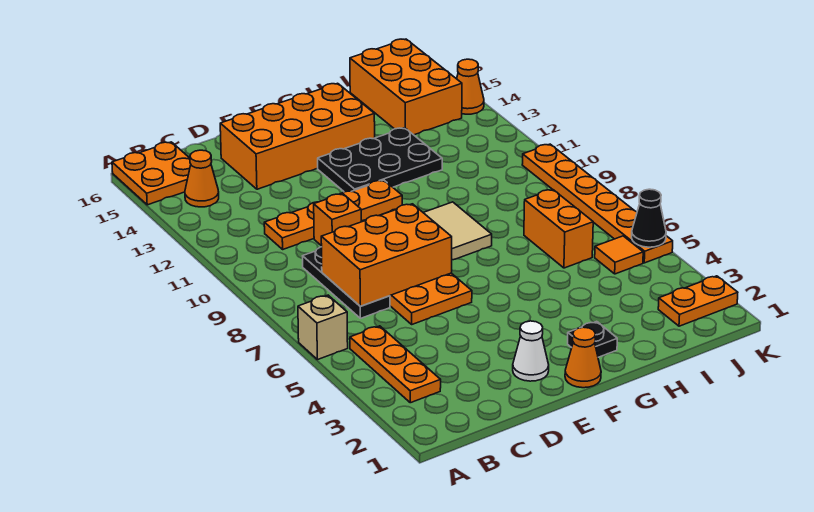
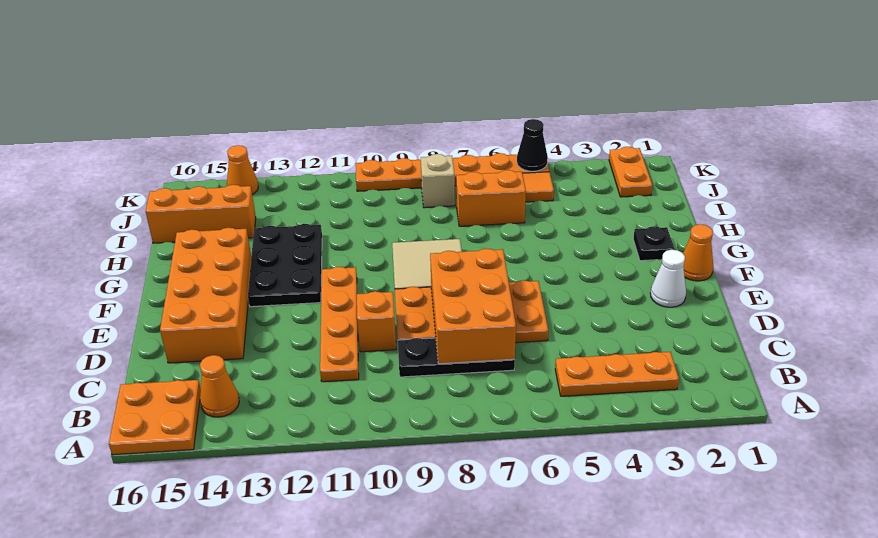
tan 1x1 brick [298,295,348,360] -> tan 1x1 brick moved to [421,154,455,208]
orange 2x3 brick [350,39,462,135] -> orange 1x3 brick [146,185,256,243]

